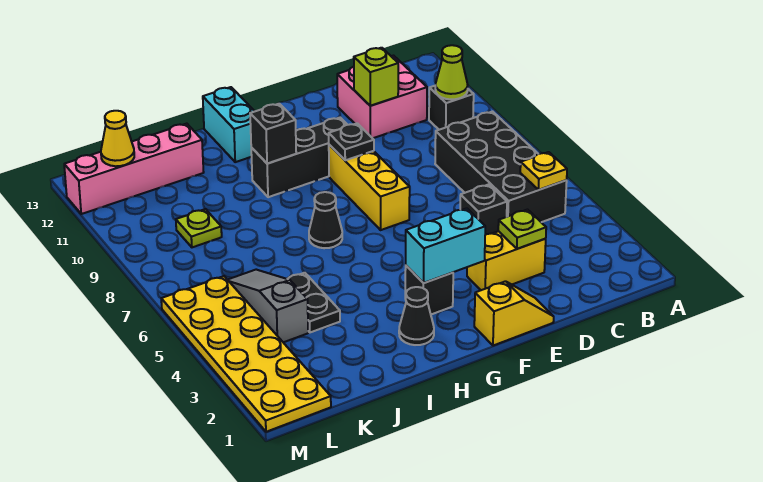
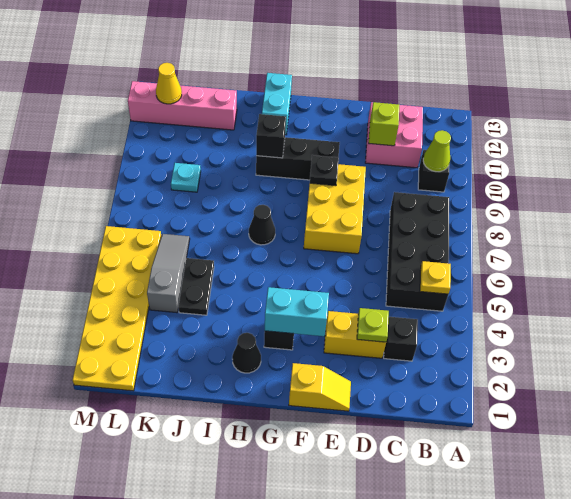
black 1x1 brick [460,184,507,235] -> black 1x1 brick moved to [384,317,418,361]
yellow 1x3 brick [329,145,410,230] -> yellow 2x3 brick [304,164,366,254]
lime 1x1 plate [176,209,222,247] -> cyan 1x1 plate [171,163,201,192]

